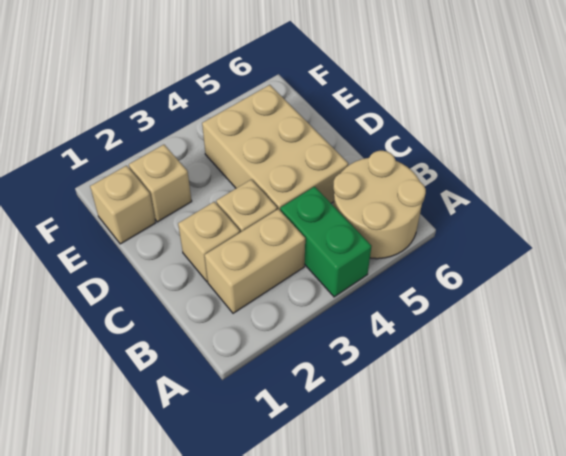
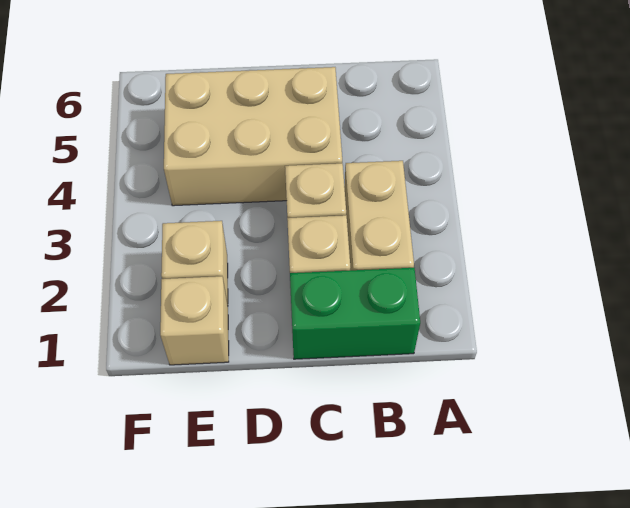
green 1x2 brick [280,187,371,297] -> green 1x2 brick moved to [290,268,420,359]
tan 2x2 round brick [333,151,426,259] -> none

